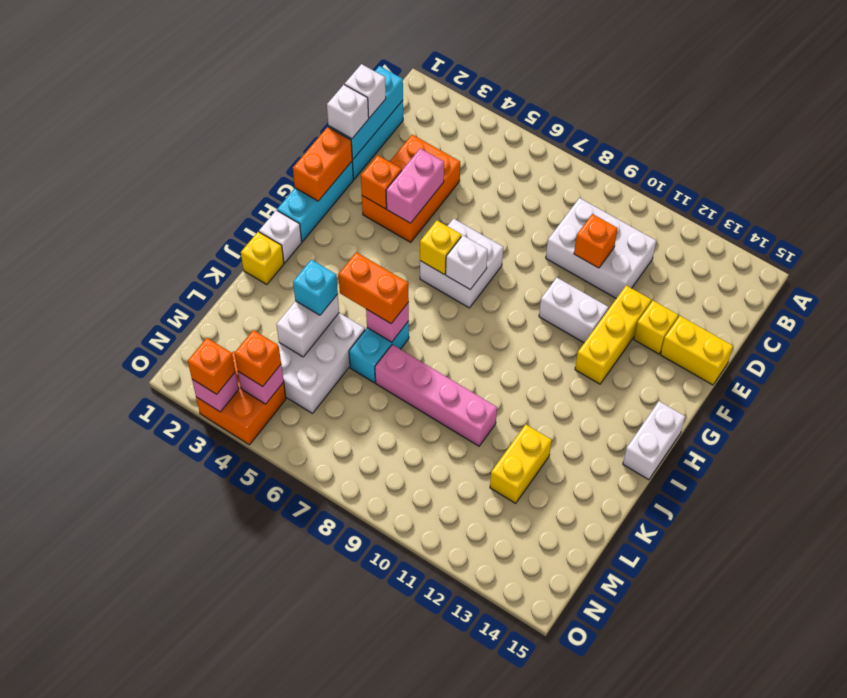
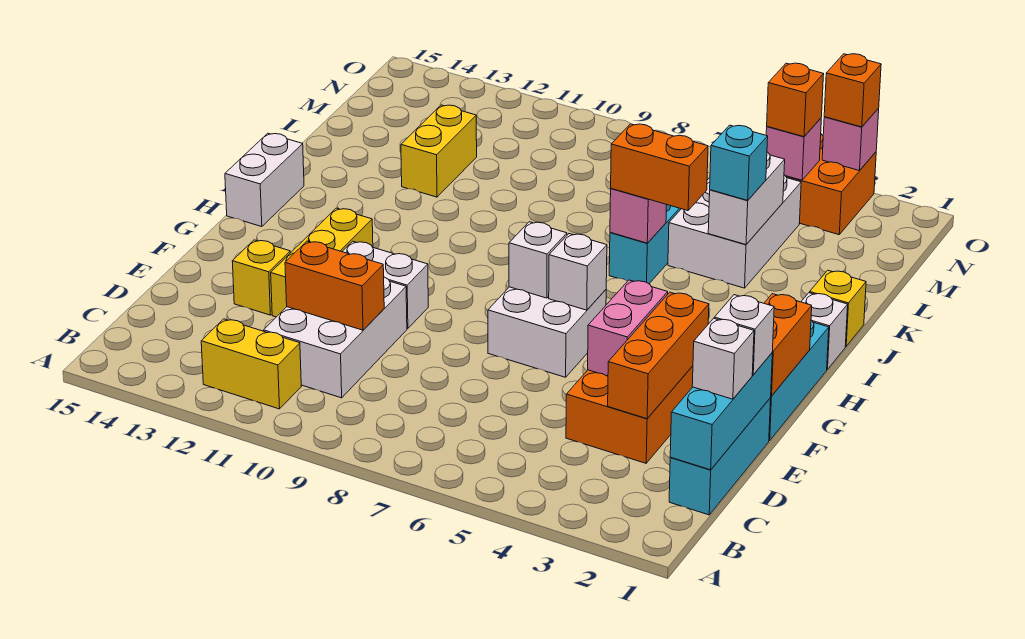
white 2x3 brick [546,198,656,298] -> white 2x3 brick turned to [264,277,407,398]
orange 1x1 brick [574,214,618,268] -> orange 1x2 brick [285,241,384,330]
yellow 1x2 brick [660,316,733,385] -> yellow 1x2 brick moved to [201,319,301,409]
orange 1x1 brick [361,155,402,209] -> orange 1x3 brick [608,292,709,419]
yellow 1x1 brick [420,221,461,274] -> white 1x1 brick [549,234,607,310]
pink 1x4 brick [375,345,497,446] -> none

